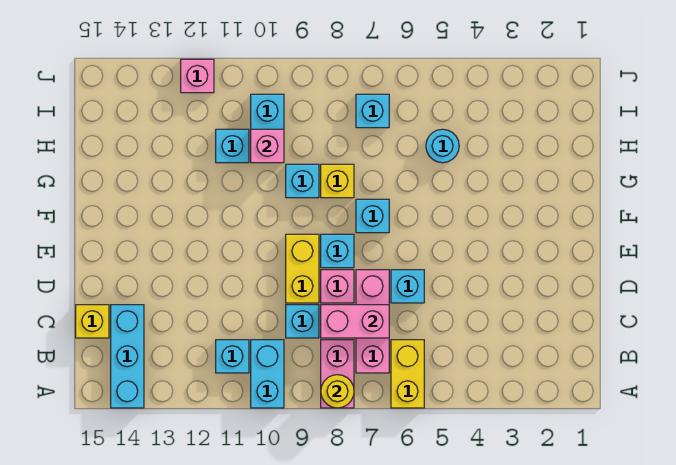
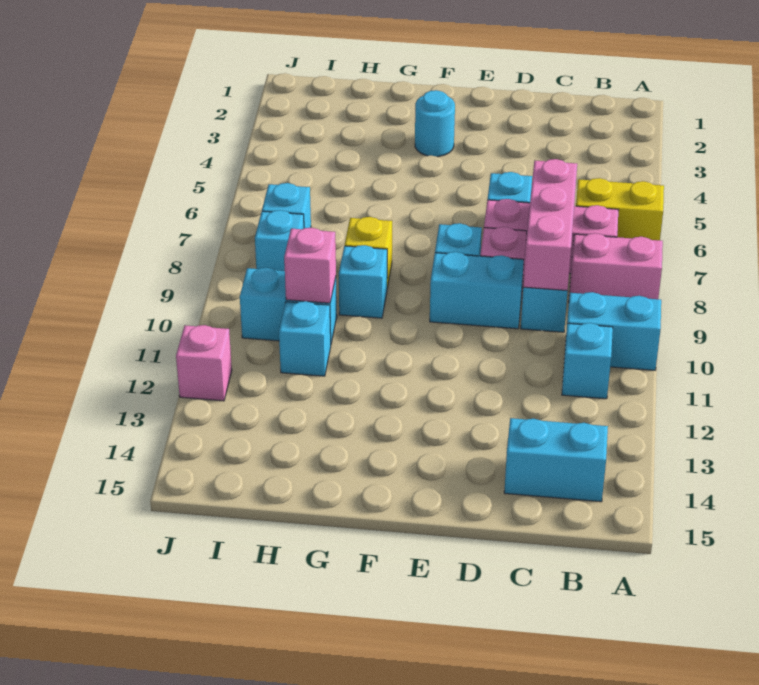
yellow 1x1 round brick [321,375,354,408] -> none
cyan 1x3 brick [111,305,144,408] -> cyan 1x2 brick [504,418,608,502]
pink 1x2 brick [321,305,389,338] -> pink 1x3 brick [523,159,577,291]
yellow 1x1 brick [76,305,109,338] -> none
yellow 1x2 brick [286,234,319,303] -> cyan 1x2 brick [430,252,524,329]
cyan 1x1 brick [356,199,389,233] -> cyan 1x1 brick moved to [255,210,304,271]
cyan 1x1 round brick [426,129,459,163] -> cyan 1x1 round brick moved to [415,90,455,157]

